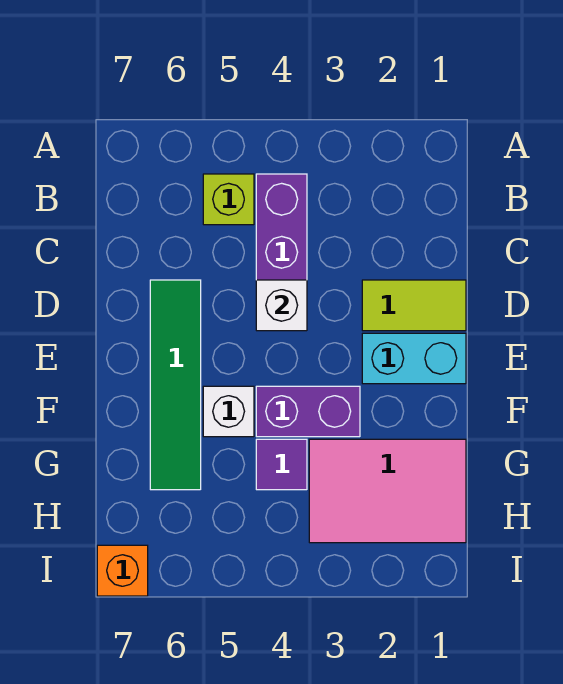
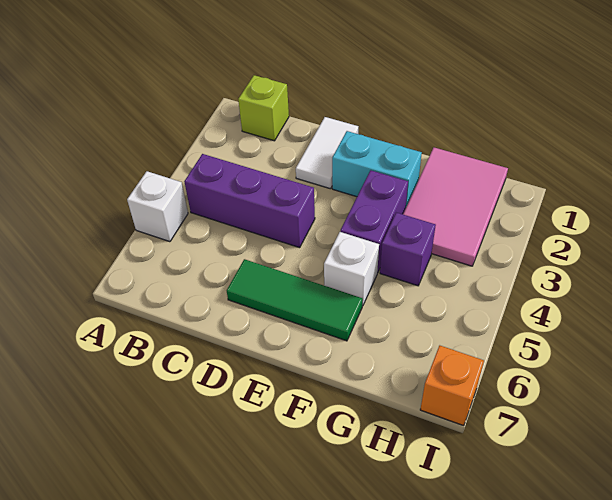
lime 1x1 brick [203,174,254,225] -> lime 1x1 brick moved to [238,75,289,141]
lime 1x2 tile [362,280,466,331] -> white 1x2 tile [296,117,358,189]
white 1x1 brick [256,280,307,331] -> white 1x1 brick moved to [127,171,188,242]
green 1x4 tile [150,280,201,490] -> green 1x3 tile [227,259,363,341]
cyan 1x2 brick [362,333,466,384] -> cyan 1x2 brick turned to [332,131,422,206]
purple 1x1 tile [256,439,307,490] -> purple 1x1 brick [380,213,436,286]

